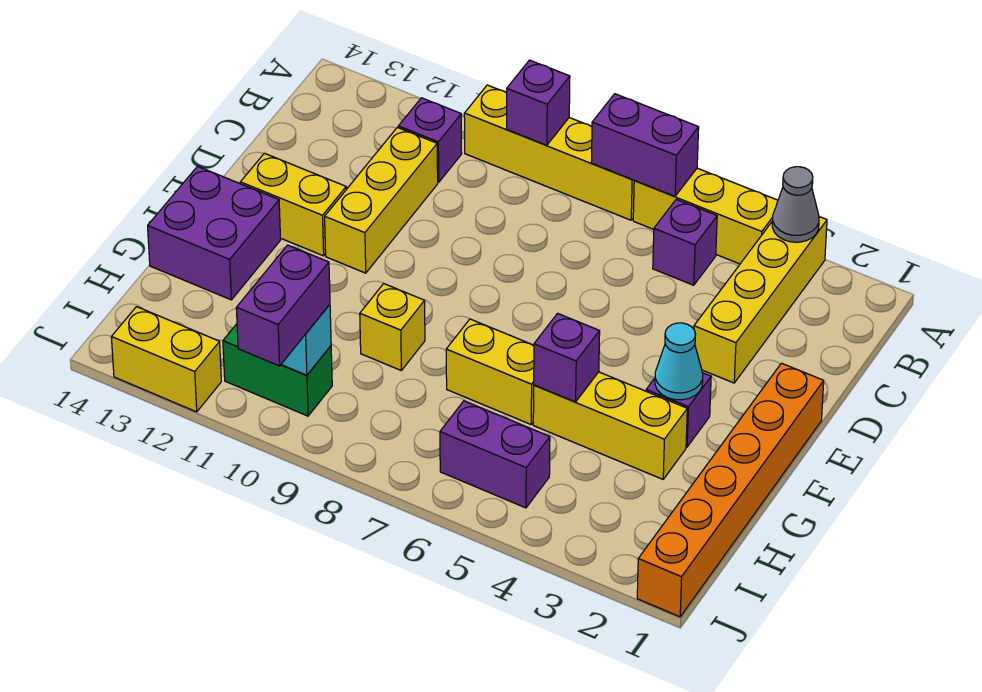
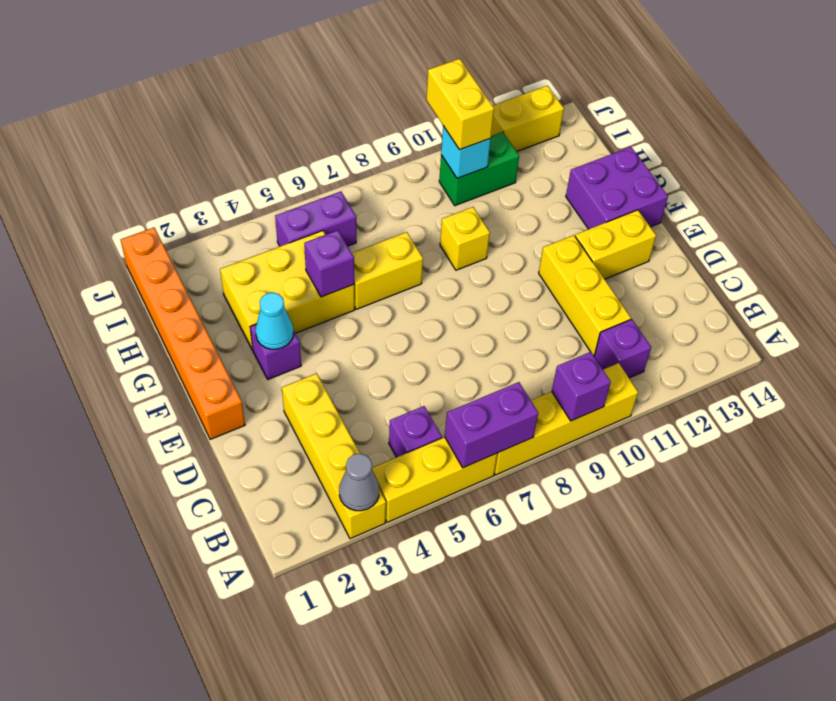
yellow 1x3 brick [533,372,687,479] -> yellow 2x3 brick [220,231,355,350]
purple 1x2 brick [236,245,330,366] -> yellow 1x2 brick [426,59,494,150]

